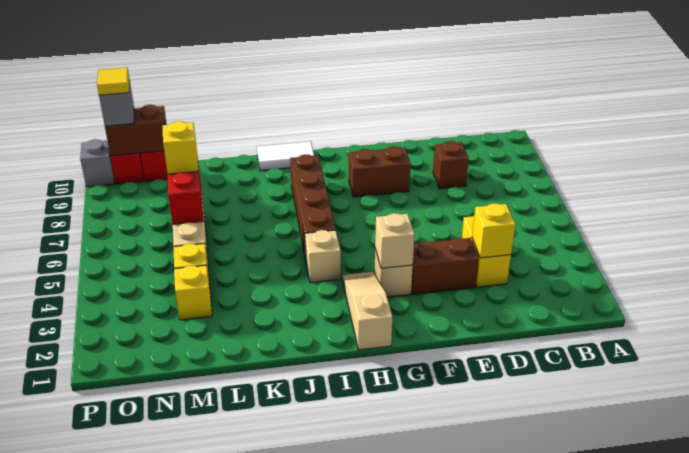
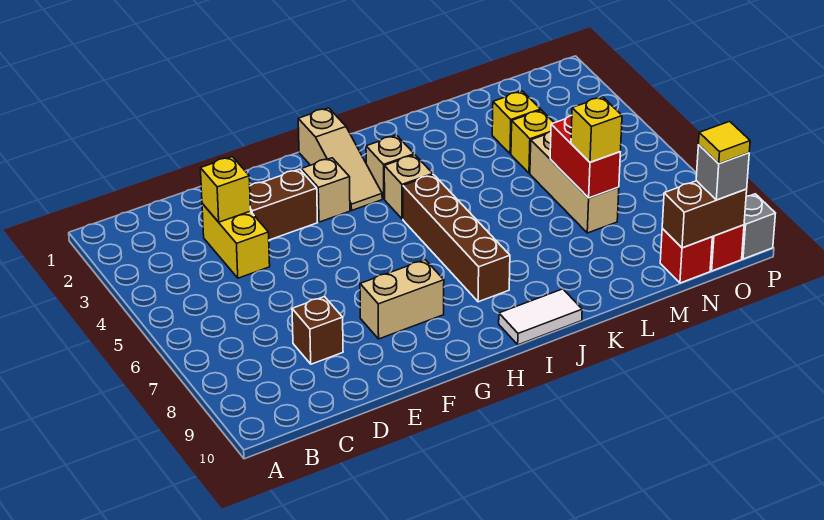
brown 1x2 brick [349,146,411,197] -> tan 1x2 brick [360,260,444,339]
tan 1x1 brick [375,213,415,268] -> tan 1x1 brick moved to [366,135,414,199]

